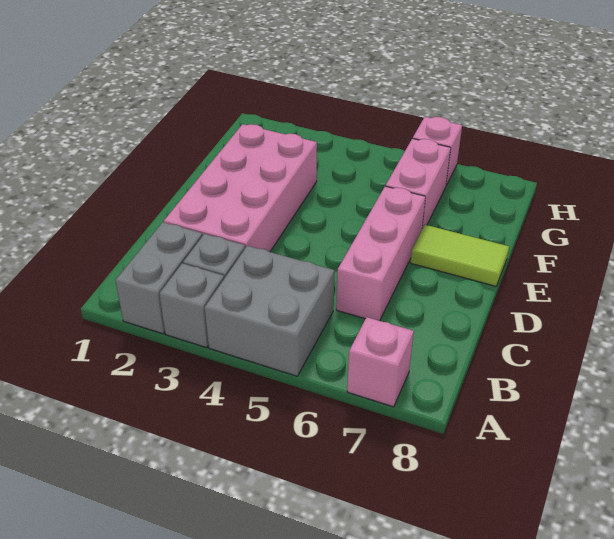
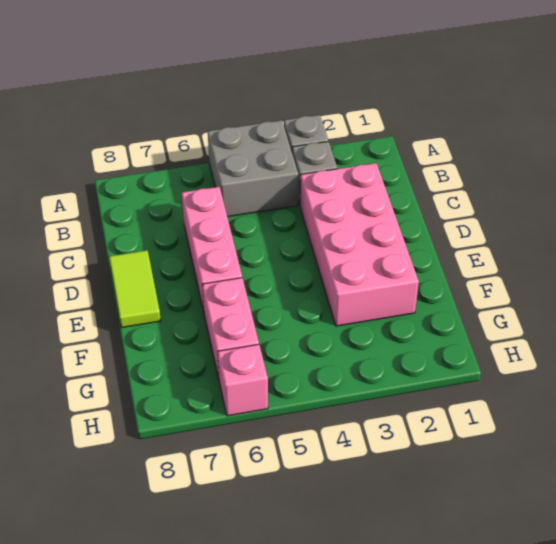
grey 1x2 brick [115,222,203,334] -> none
pink 1x1 brick [347,317,414,407] -> none
lime 1x2 tile [411,225,509,286] -> lime 1x2 tile turned to [109,250,161,328]

